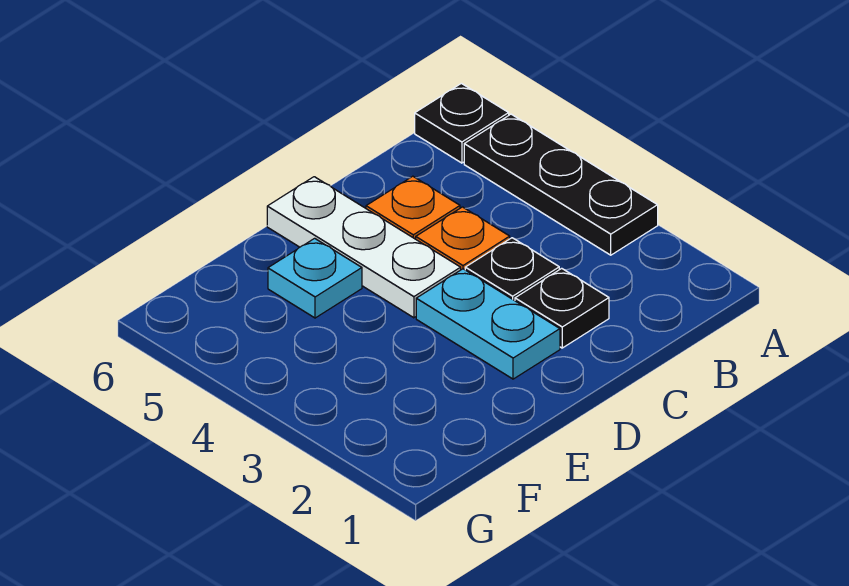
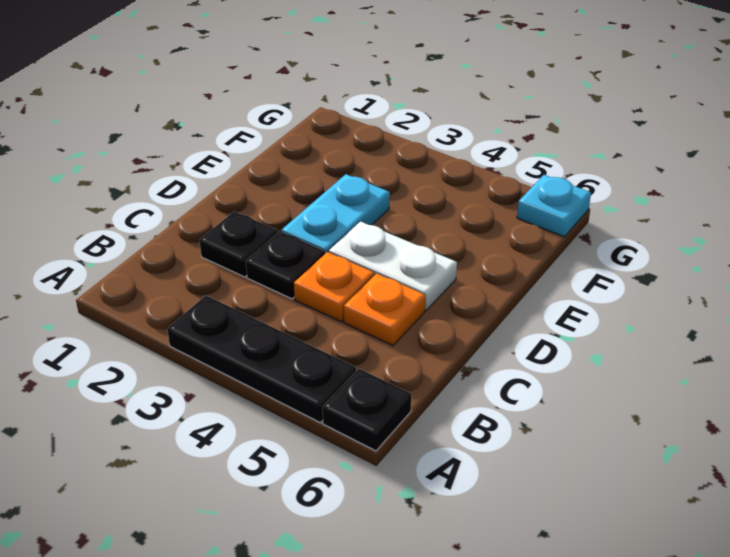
cyan 1x2 plate [416,269,560,379] -> cyan 1x2 plate turned to [282,174,390,254]
white 1x3 plate [267,177,461,318] -> white 1x2 plate [329,222,457,310]
cyan 1x1 plate [268,238,362,318] -> cyan 1x1 plate moved to [517,175,591,237]

